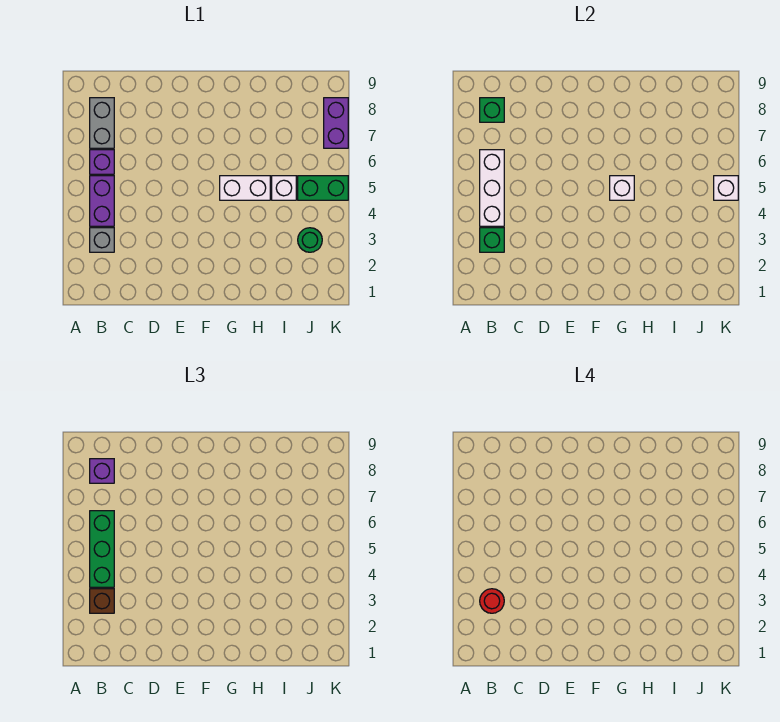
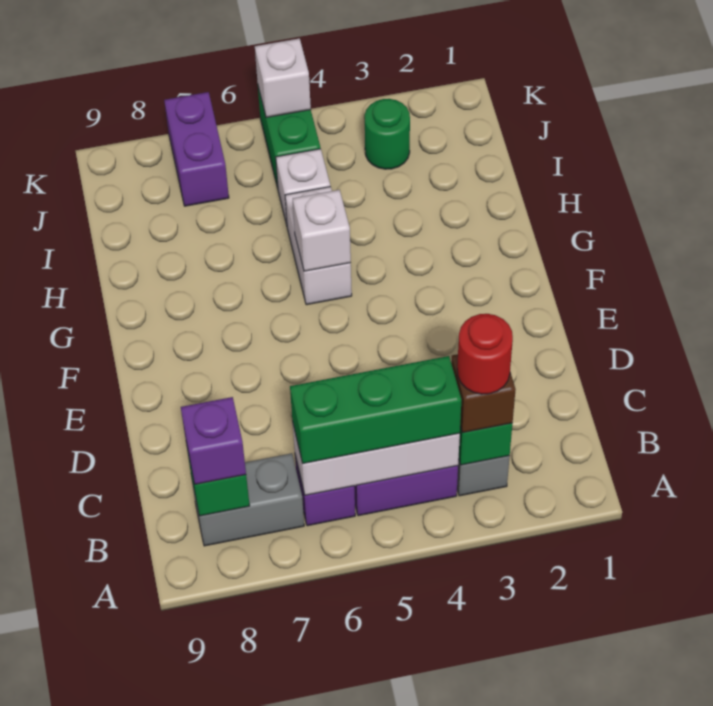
purple 1x2 brick [324,98,348,148] -> purple 1x2 brick turned to [164,92,229,206]

